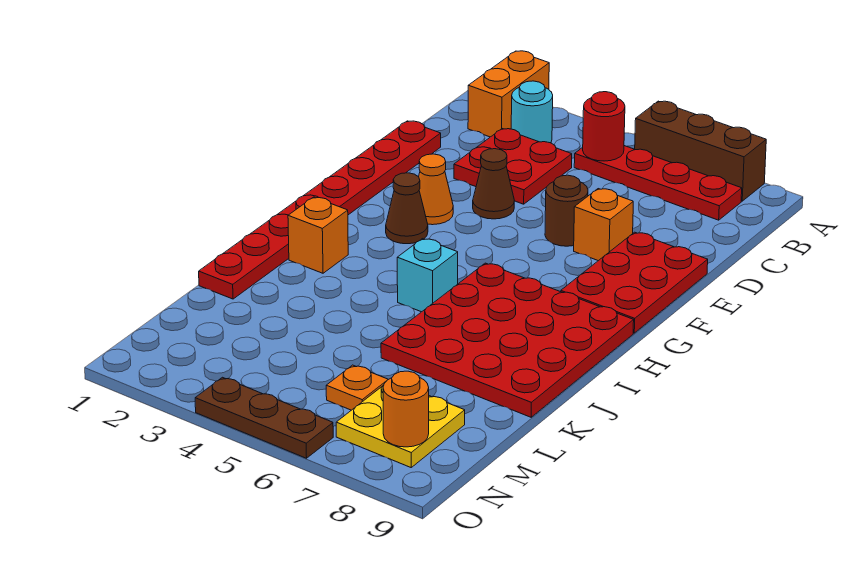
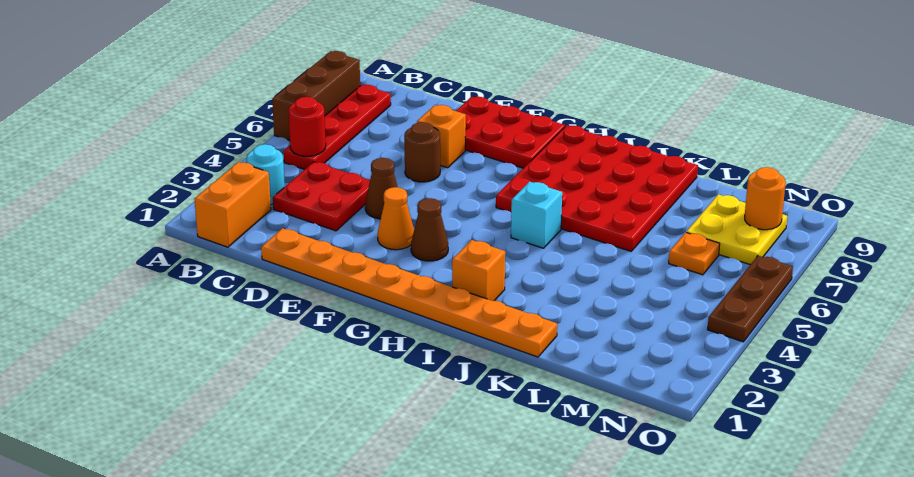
orange 1x2 brick [468,51,549,137] -> orange 1x2 brick turned to [195,162,271,247]
red 1x8 plate [199,121,441,299] -> orange 1x8 plate [261,228,557,357]

